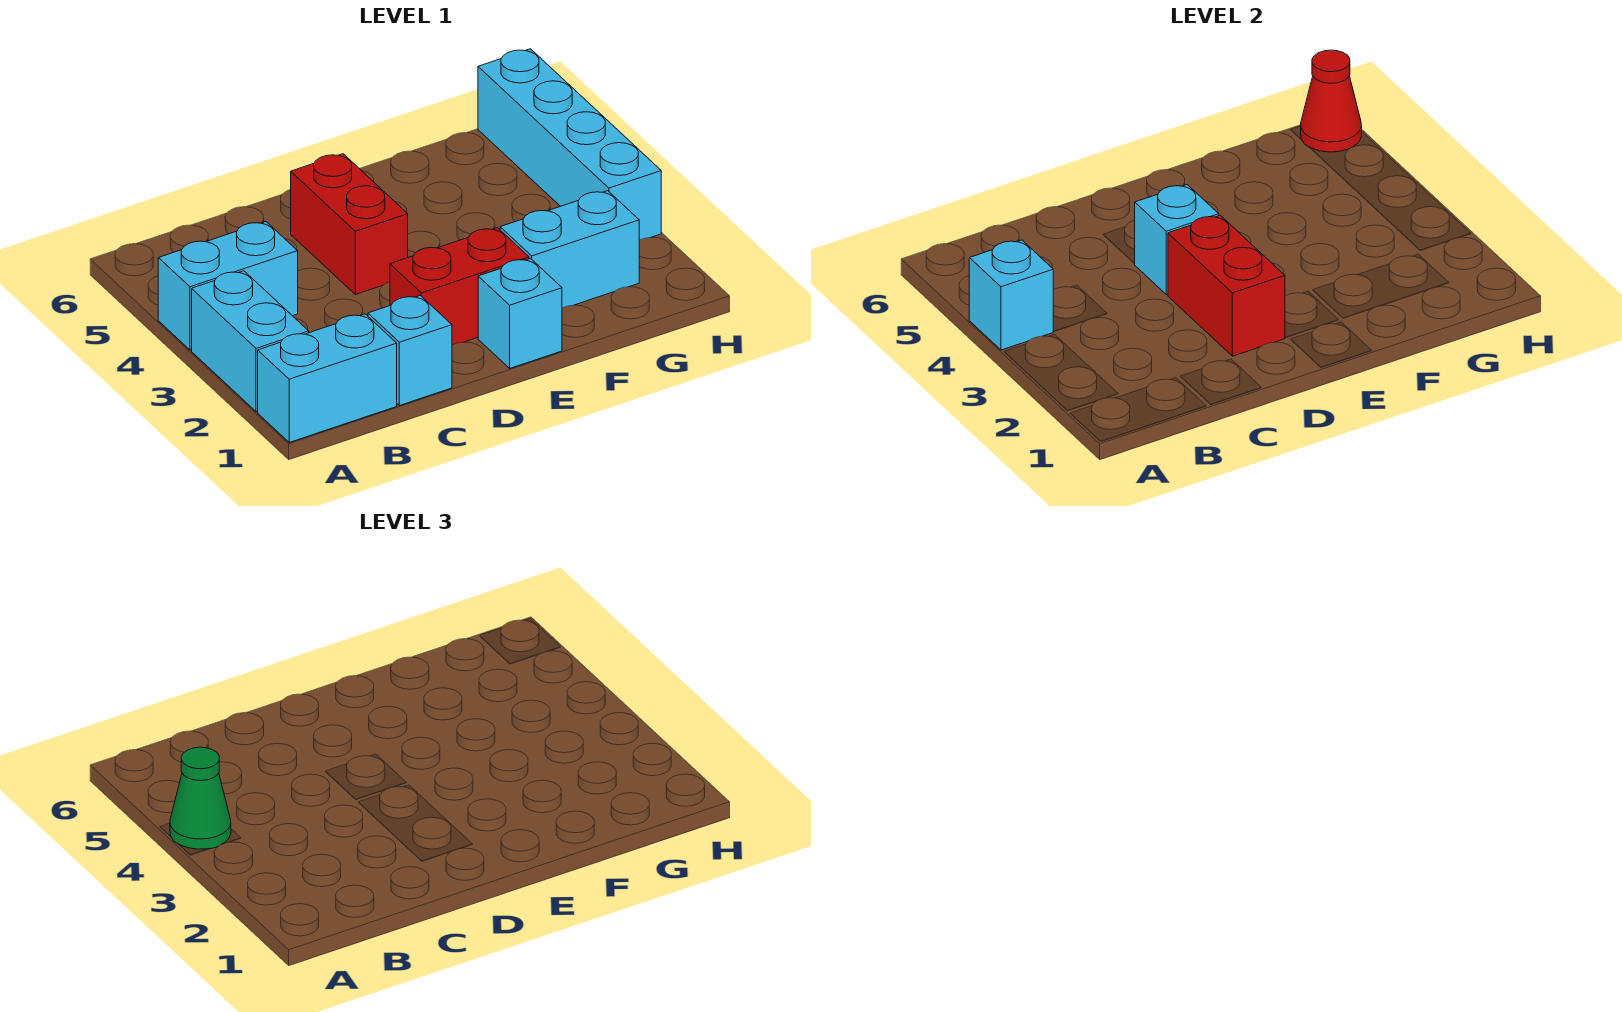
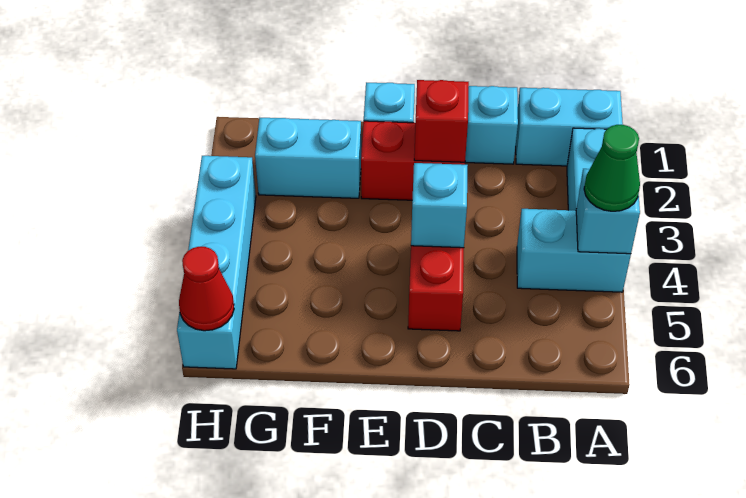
red 1x2 brick [1168,215,1285,356] -> red 1x1 brick [414,80,469,162]

